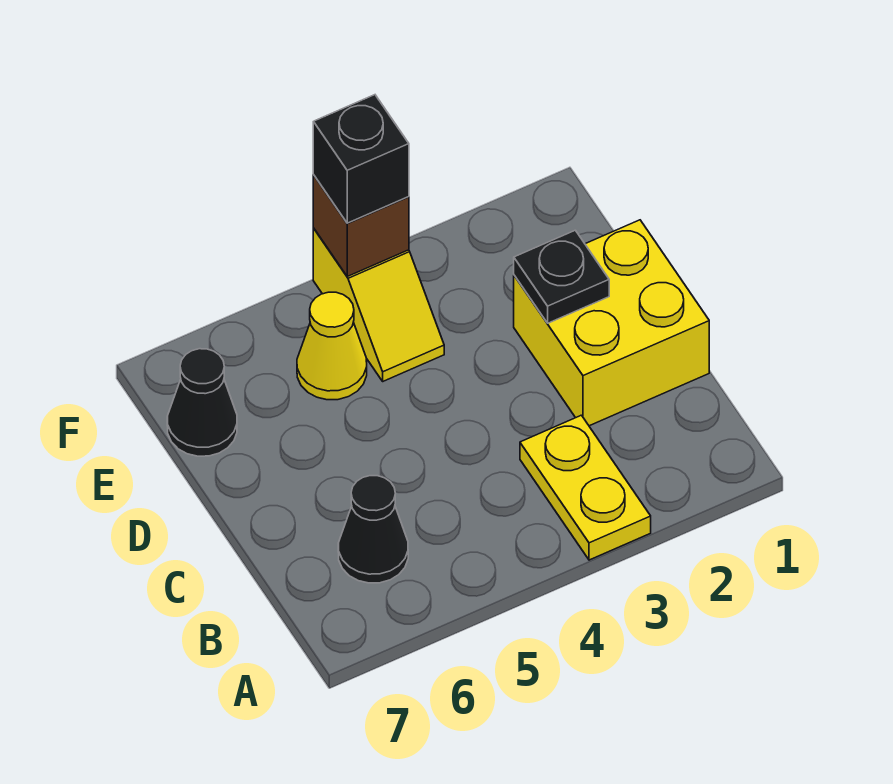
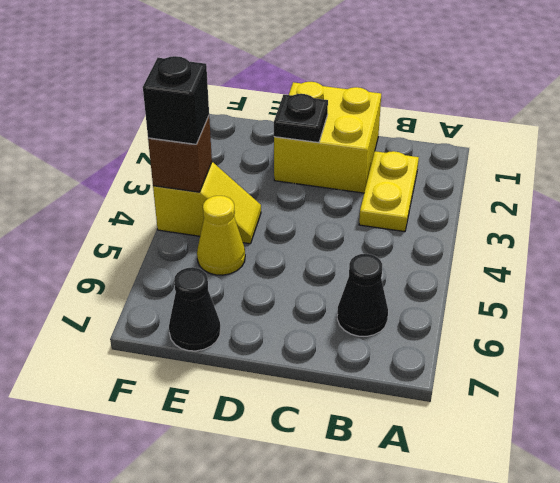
yellow 1x2 plate [520,415,651,560] -> yellow 1x2 plate turned to [359,151,419,232]

